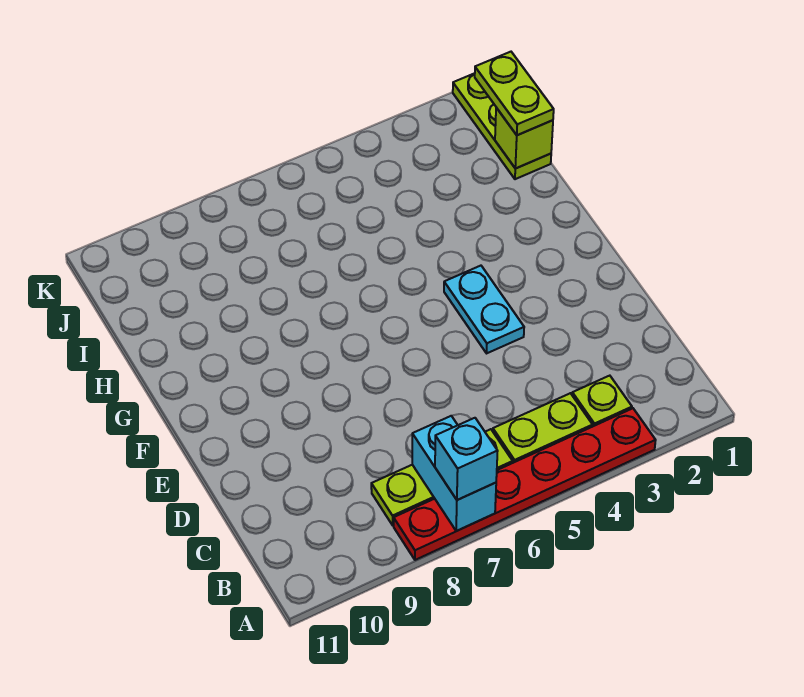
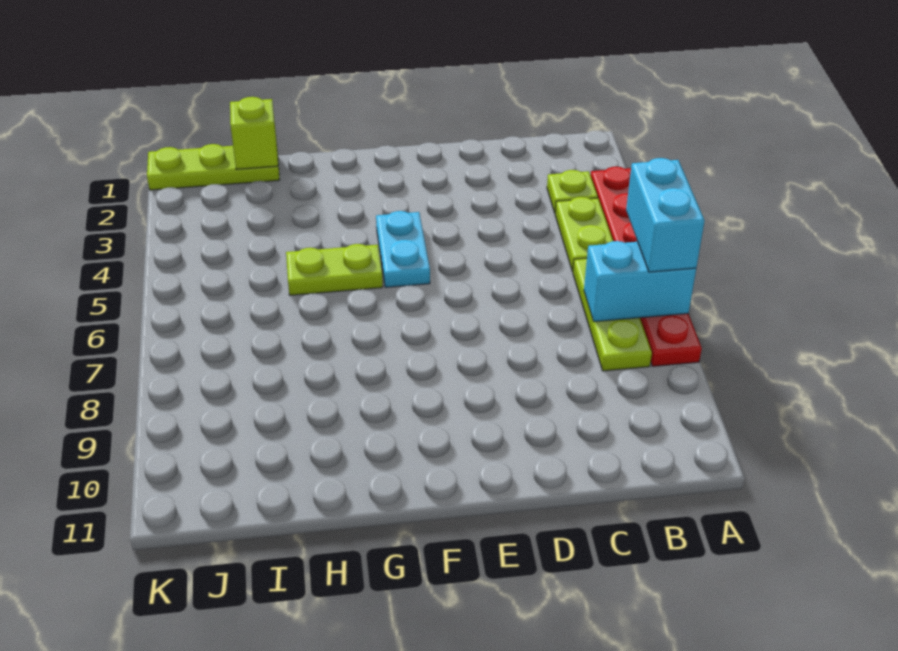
cyan 1x1 brick [435,418,498,500] -> cyan 1x2 brick [626,158,705,272]
cyan 1x2 plate [444,266,524,353] -> cyan 1x2 plate turned to [376,211,430,287]
lime 1x2 plate [475,52,554,135] -> lime 1x2 plate moved to [286,244,383,295]

